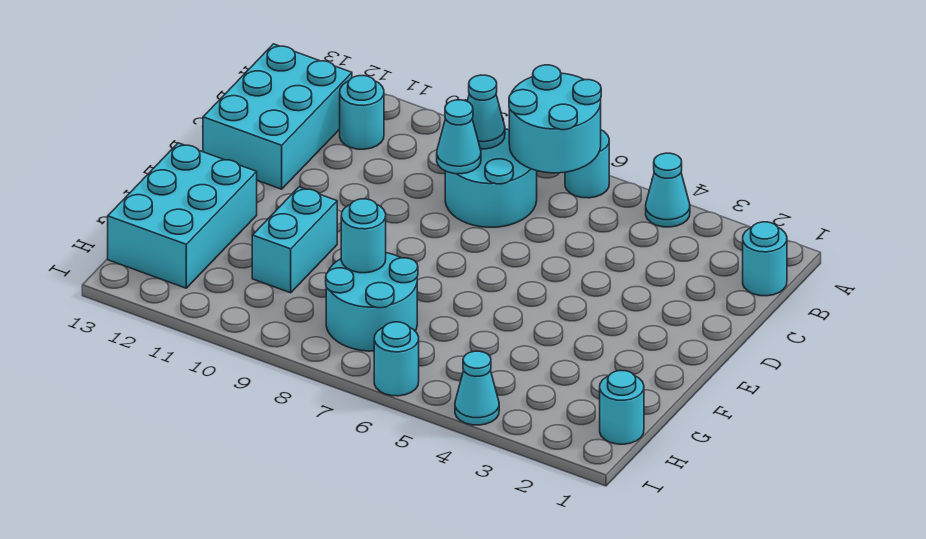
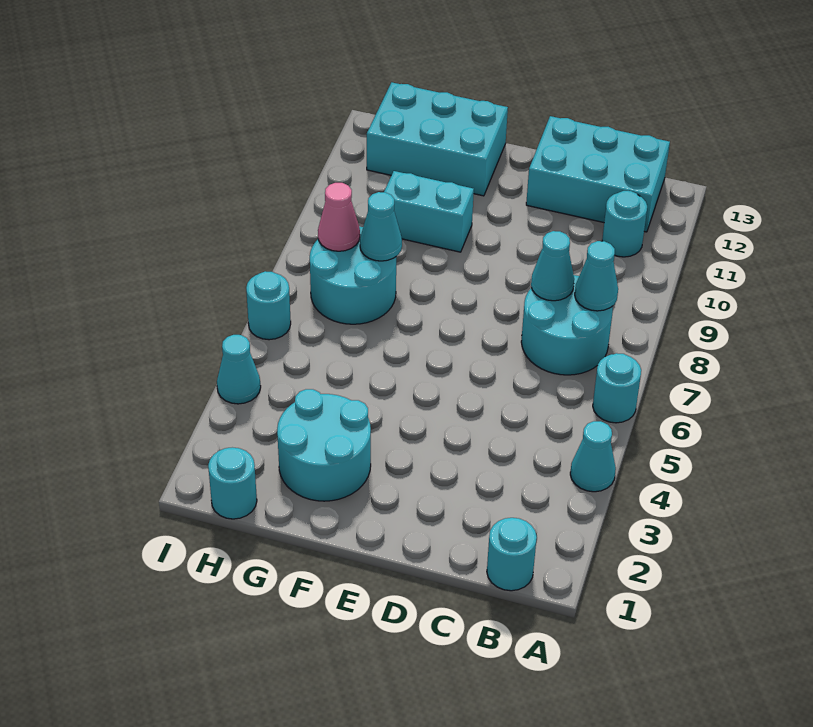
cyan 2x2 round brick [509,65,601,173] -> cyan 2x2 round brick moved to [277,389,371,501]
cyan 1x1 round brick [341,199,386,273] -> cyan 1x1 cone [360,192,402,261]
none -> pink 1x1 cone [318,183,360,251]

